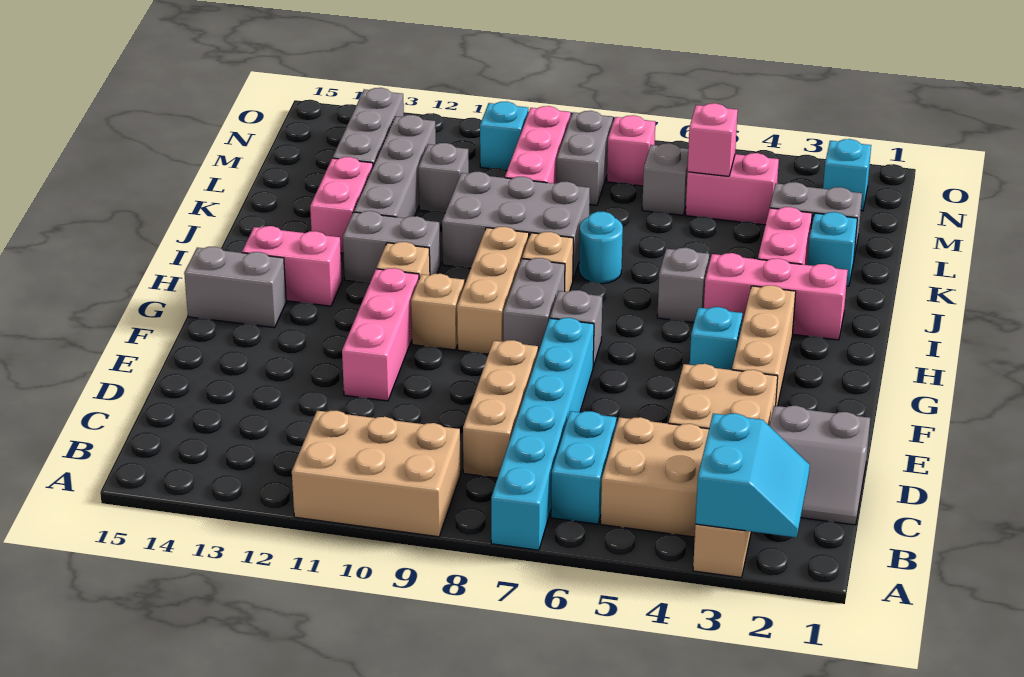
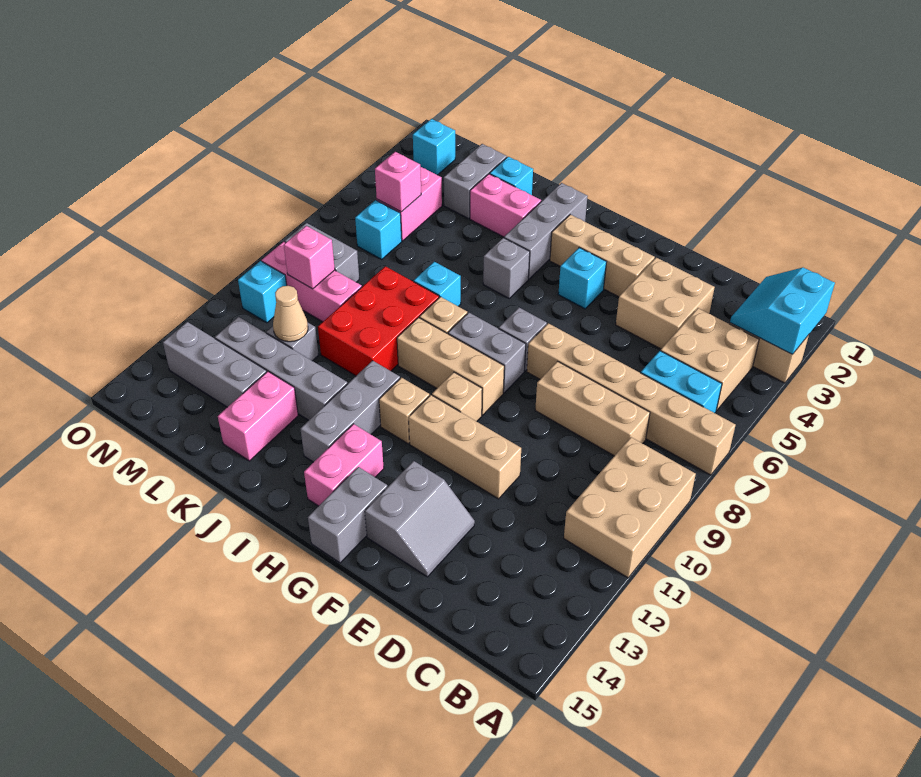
cyan 2x2 slope [695,413,810,537] -> cyan 2x2 slope turned to [730,268,835,354]
cyan 1x6 brick [491,318,594,550] -> tan 1x6 brick [527,323,736,475]
grey 2x2 slope [770,406,870,525] -> grey 2x2 slope moved to [365,461,475,577]
pink 1x3 brick [342,268,419,401] -> tan 1x3 brick [409,395,521,499]
pink 1x3 brick [704,253,848,340] -> grey 1x3 brick [504,183,588,279]
grey 1x2 brick [343,211,440,283] -> grey 1x3 brick [301,361,400,462]
cyan 1x1 round brick [579,212,623,284] -> cyan 1x1 brick [414,262,461,306]
grey 2x3 brick [442,172,590,279] -> red 2x3 brick [318,266,439,376]
pink 1x2 brick [310,157,373,253] -> pink 1x2 brick turned to [218,371,298,461]
none -> tan 1x1 cone [273,286,308,342]
grey 1x1 brick [642,143,688,215] -> cyan 1x1 brick [355,200,402,259]
pink 1x1 brick [607,115,655,186] -> pink 1x1 brick moved to [284,226,335,289]

